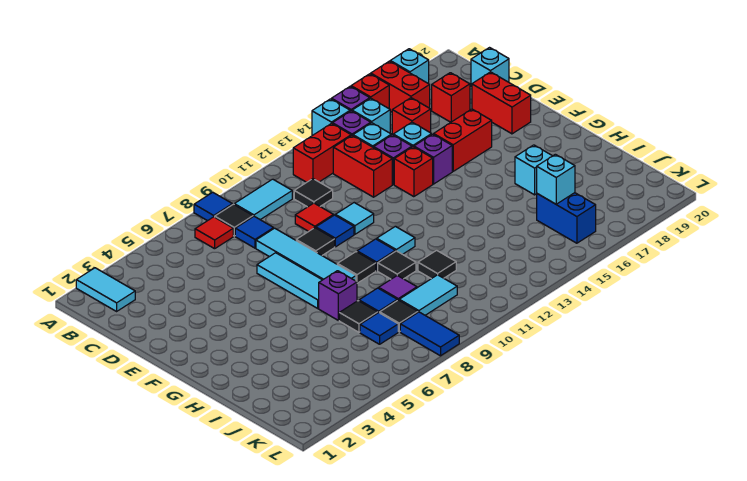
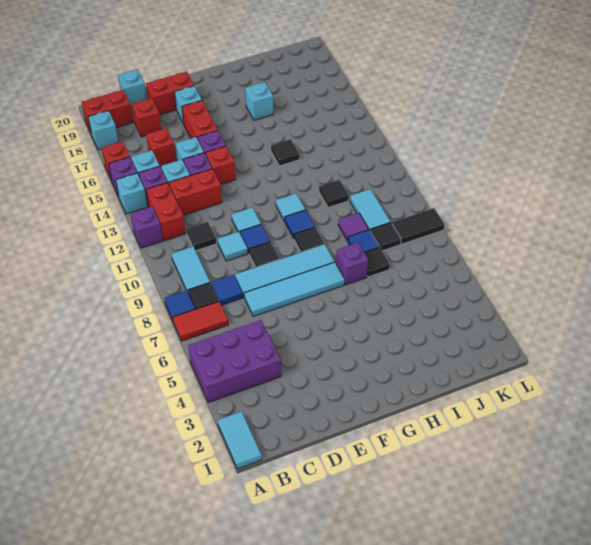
cyan 1x2 tile [76,268,135,311] -> cyan 1x2 tile turned to [218,411,262,469]
none -> purple 2x3 brick [188,320,281,403]
none -> purple 1x1 brick [131,207,163,248]
red 1x2 brick [371,61,430,112] -> red 1x2 brick moved to [82,90,133,133]
red 1x1 tile [195,217,233,249] -> red 1x2 tile [173,302,228,341]
red 1x1 tile [295,203,334,231] -> cyan 1x1 tile [218,232,248,261]
cyan 1x3 tile [257,253,322,308] -> cyan 1x4 tile [244,262,345,316]
black 1x1 tile [378,251,416,279] -> black 1x1 tile moved to [271,139,299,166]
blue 1x1 tile [360,313,398,344] -> none
blue 1x2 brick [537,193,596,243] -> none
cyan 1x1 brick [537,154,575,204] -> cyan 1x1 brick moved to [174,86,202,123]
blue 1x2 tile [400,312,459,356] -> black 1x2 tile [392,208,444,244]

